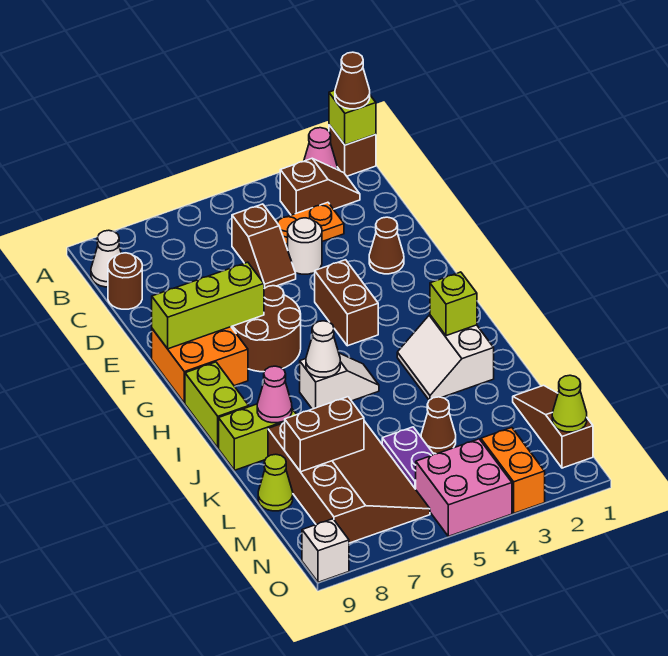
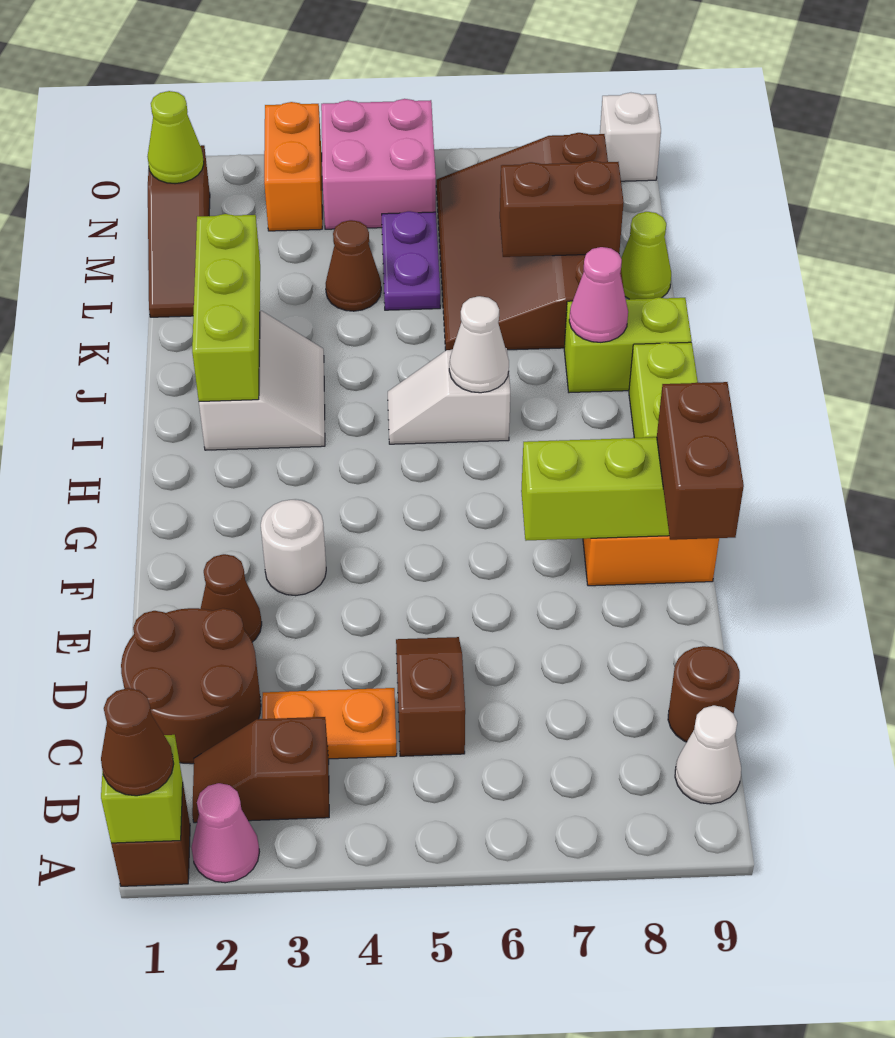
white 1x1 round brick [288,218,322,274] -> white 1x1 round brick moved to [261,500,326,596]
brown 1x2 brick [315,260,378,346] -> brown 1x2 brick moved to [657,382,744,540]
brown 2x2 round brick [231,286,301,372] -> brown 2x2 round brick moved to [121,608,261,764]
lime 1x1 brick [430,272,477,336] -> lime 1x3 brick [192,214,260,401]

